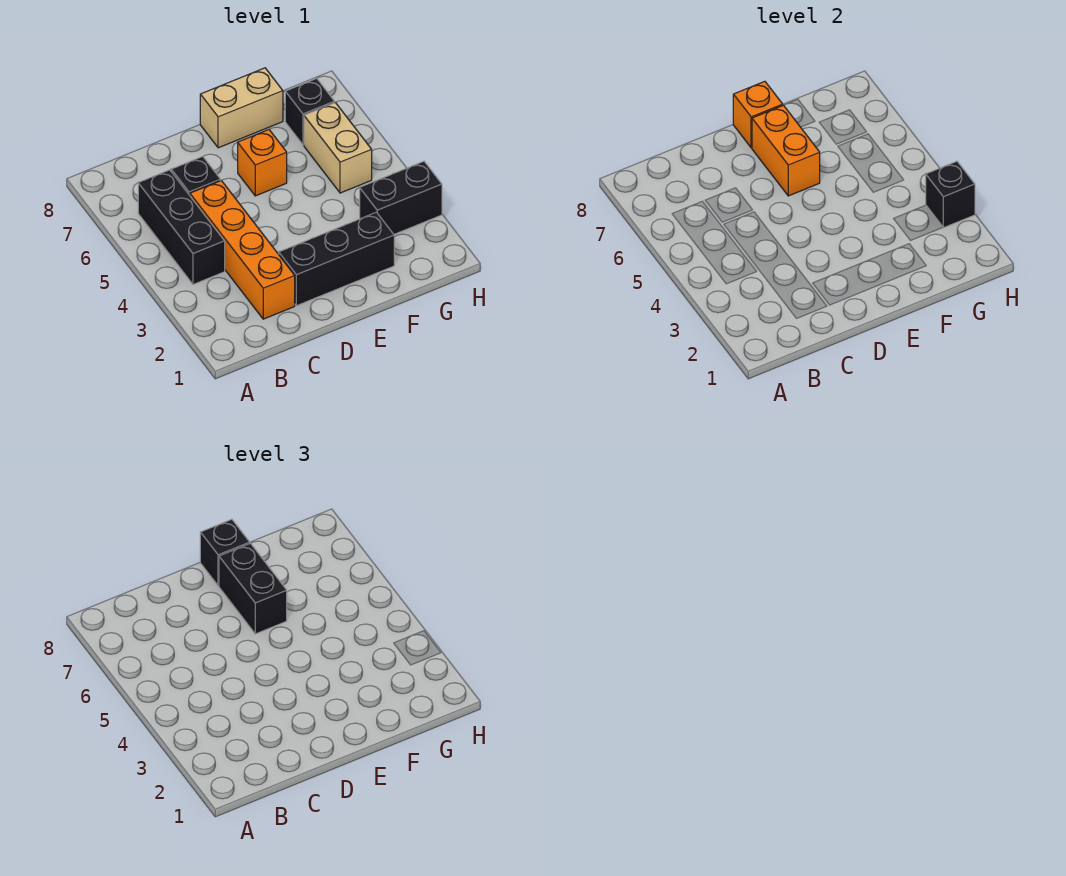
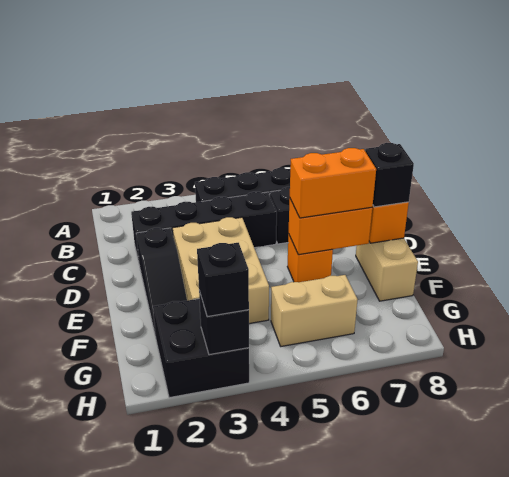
orange 1x4 brick [190,180,295,319] -> black 1x4 brick [131,192,277,262]
black 1x3 brick [279,212,394,306] -> black 1x3 slope [136,228,187,337]
none -> tan 2x3 brick [173,217,269,324]
black 1x2 brick [219,543,287,634] -> orange 1x2 brick [290,148,376,218]
black 1x2 brick [360,161,442,234] -> black 2x2 brick [153,299,249,398]
black 1x1 brick [285,78,335,145] -> black 1x1 brick moved to [197,243,249,317]

